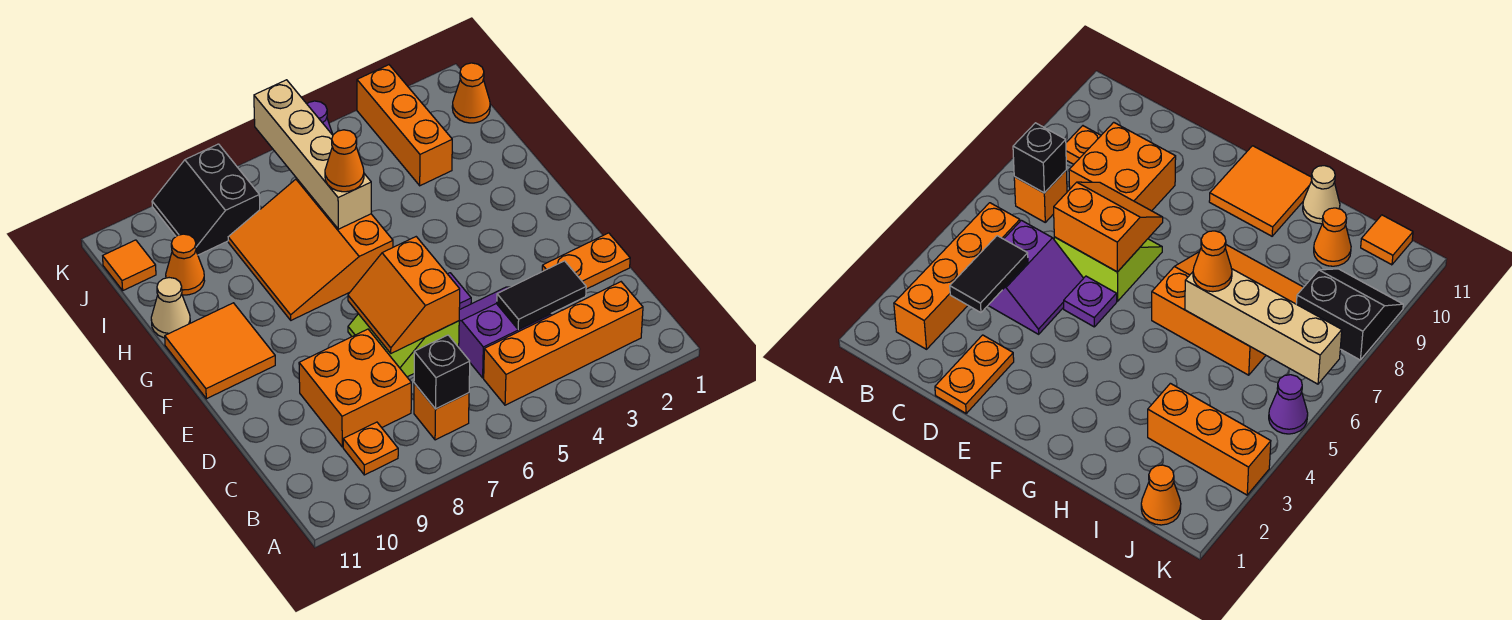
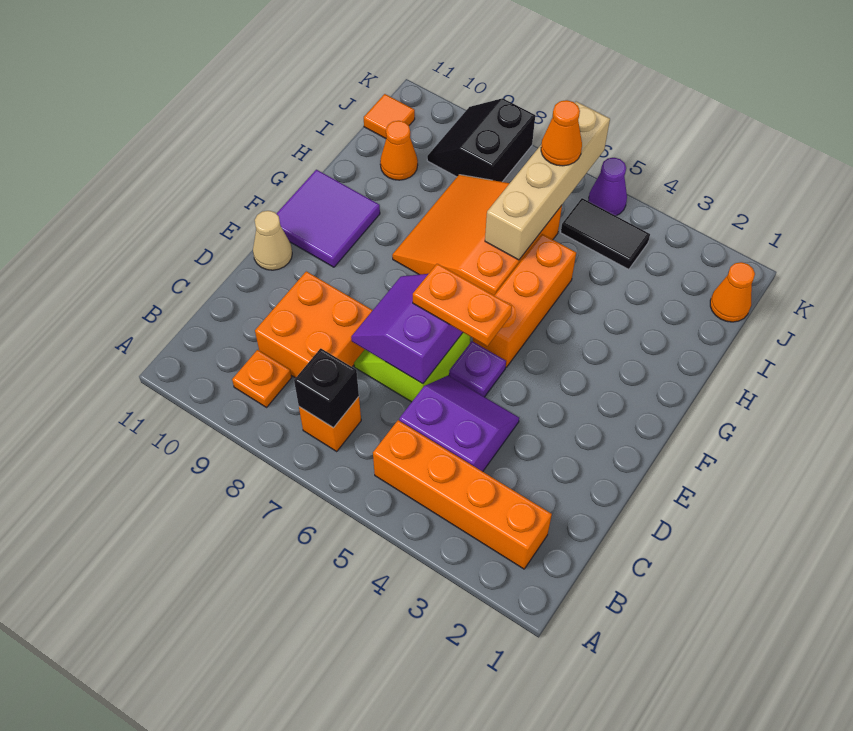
black 1x2 tile [497,261,586,330] -> black 1x2 tile moved to [561,198,650,270]
orange 1x2 plate [542,233,630,289] -> orange 1x2 plate moved to [413,264,512,346]
orange 2x2 slope [348,237,460,353] -> purple 2x2 slope [351,274,463,384]
orange 2x2 tile [165,303,275,399] -> purple 2x2 tile [277,170,380,267]
orange 1x1 cone [325,130,364,192] -> orange 1x1 cone moved to [541,100,582,166]
tan 1x1 cone [151,278,190,338] -> tan 1x1 cone moved to [253,211,292,270]
orange 1x3 brick [357,65,452,186] -> orange 1x3 brick moved to [473,234,576,367]

